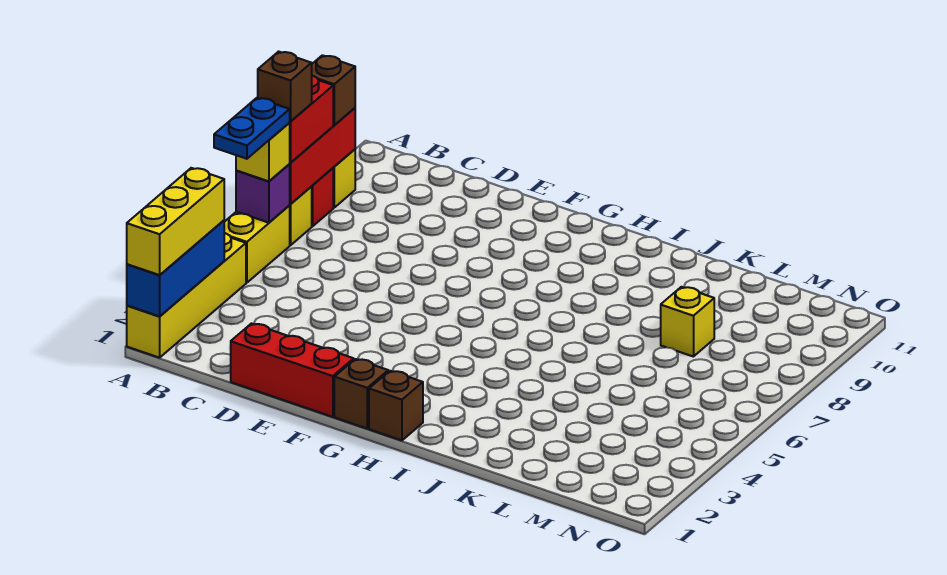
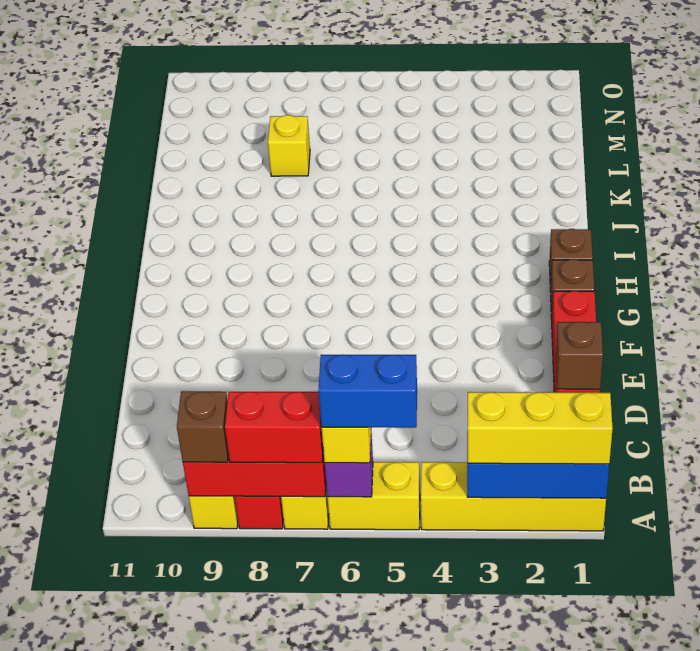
blue 1x2 plate [214,98,290,159] -> blue 1x2 brick [318,355,417,428]
brown 1x1 brick [258,52,312,121] -> brown 1x1 brick moved to [556,322,603,389]

